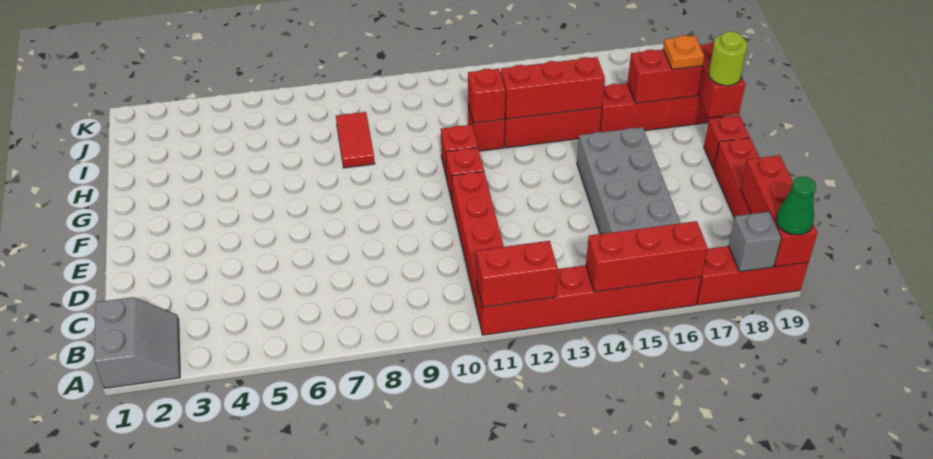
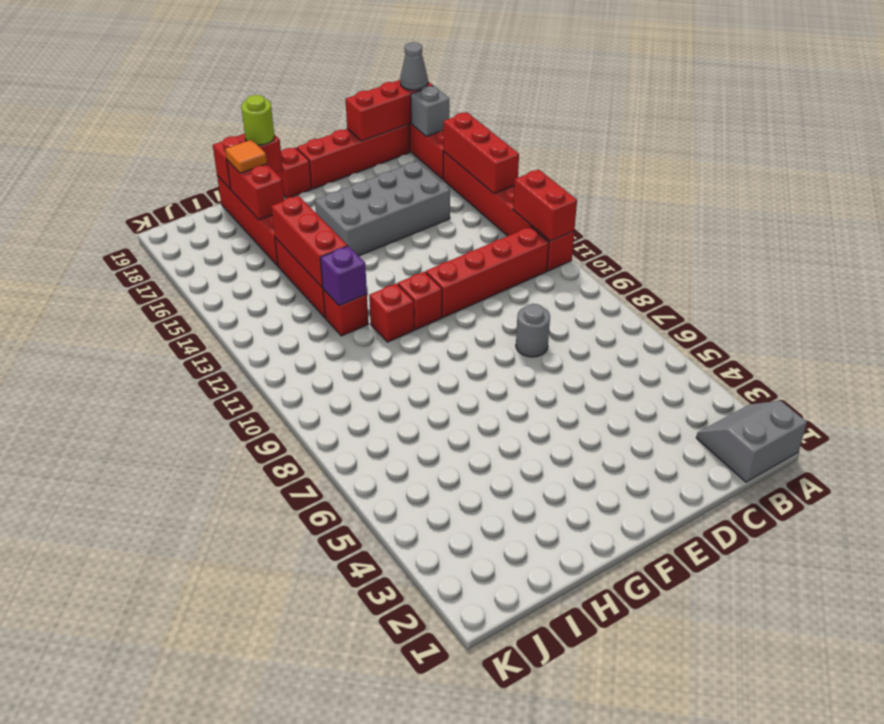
green 1x1 cone [776,177,816,235] -> grey 1x1 cone [400,42,428,90]
none -> grey 1x1 round brick [516,304,550,357]
red 1x2 tile [336,112,375,168] -> none
red 1x1 brick [468,69,505,123] -> purple 1x1 brick [320,246,367,306]
orange 1x1 plate [663,35,704,69] -> orange 1x1 tile [225,140,267,173]

